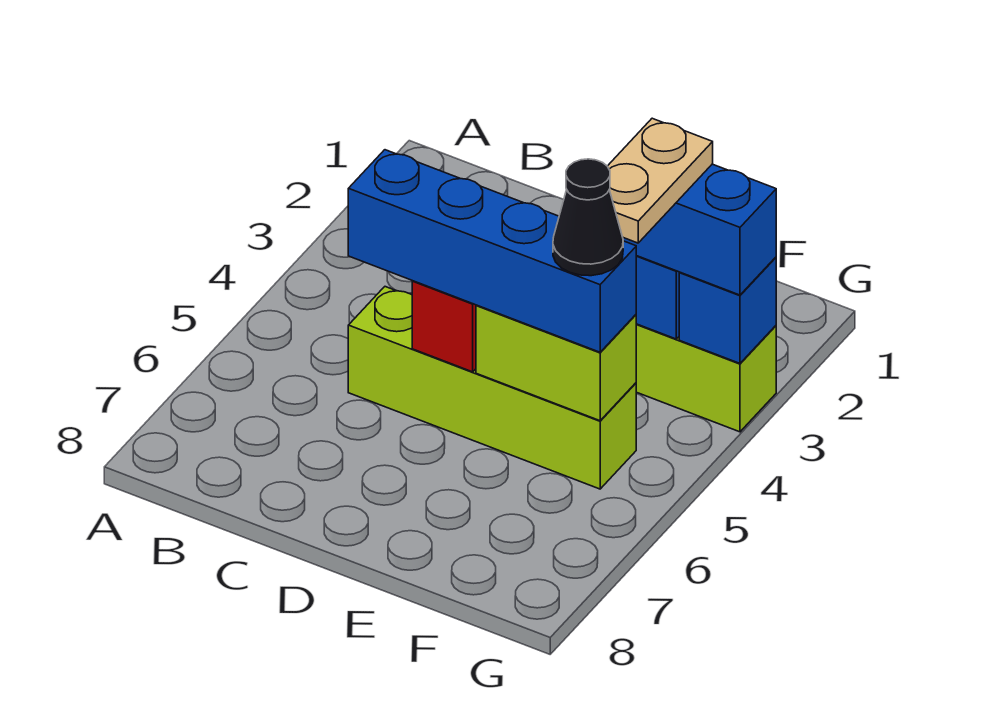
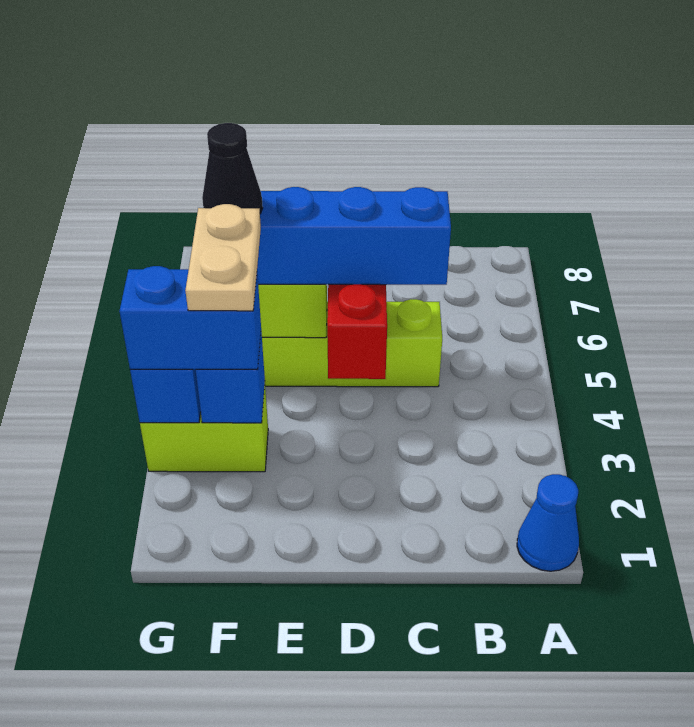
none -> blue 1x1 cone [517,474,579,571]

